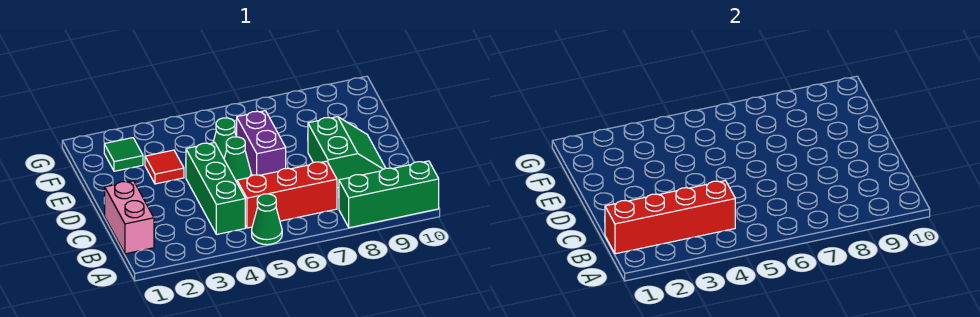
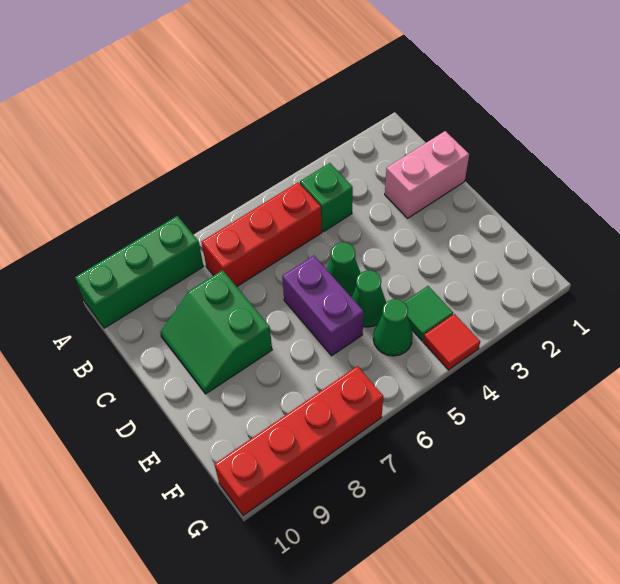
green 1x1 cone [252,194,282,245] -> green 1x1 cone moved to [373,299,413,356]
pink 1x2 brick [105,181,154,254] -> pink 1x2 brick turned to [385,131,469,218]
red 1x4 brick [605,181,735,254] -> red 1x4 brick moved to [214,366,383,516]
green 1x3 brick [186,143,245,234] -> green 1x1 brick [300,163,353,232]
red 1x1 tile [145,150,184,184] -> red 1x1 tile moved to [423,314,480,370]
green 1x1 tile [104,138,143,171] -> green 1x1 tile moved to [404,286,453,340]

